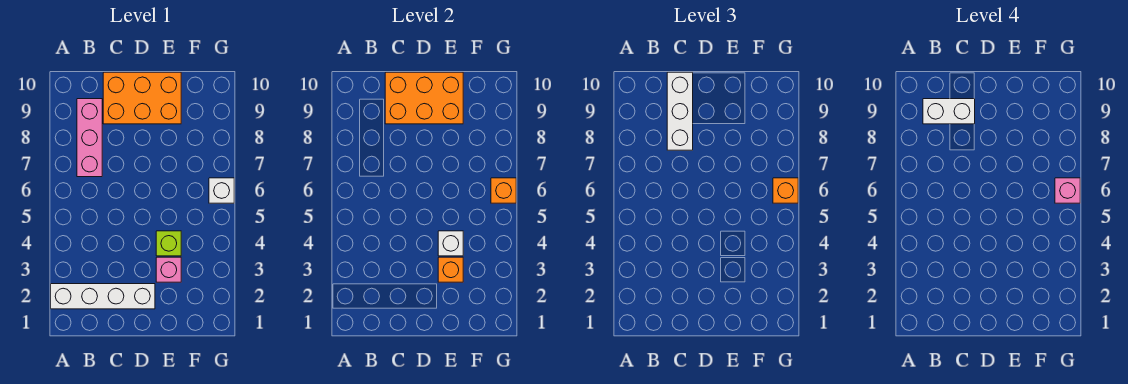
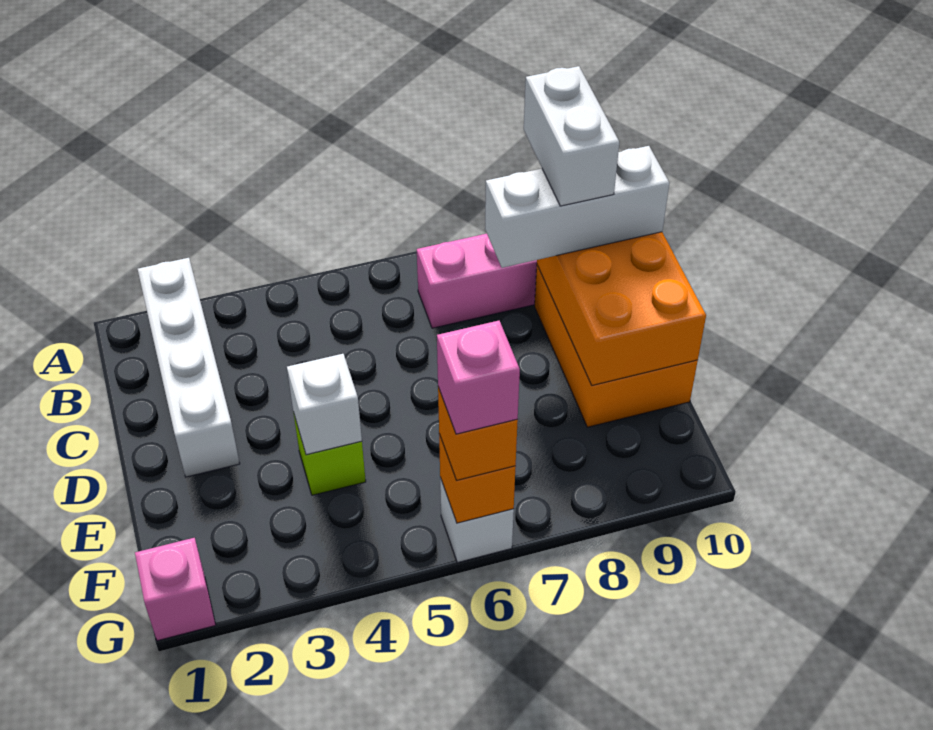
pink 1x1 brick [156,257,181,282] -> pink 1x1 brick moved to [135,538,216,641]
orange 1x1 brick [438,257,463,282] -> none

